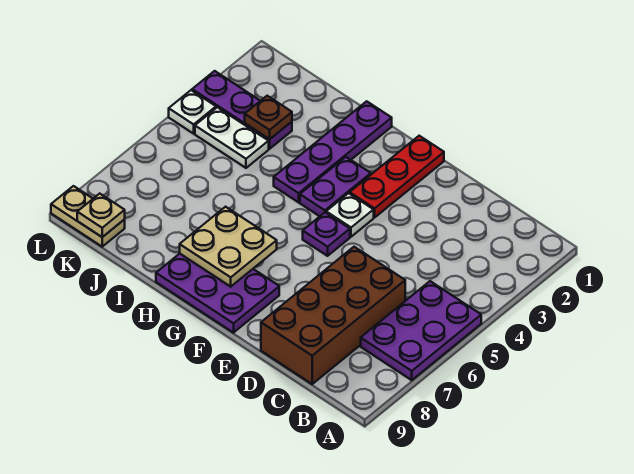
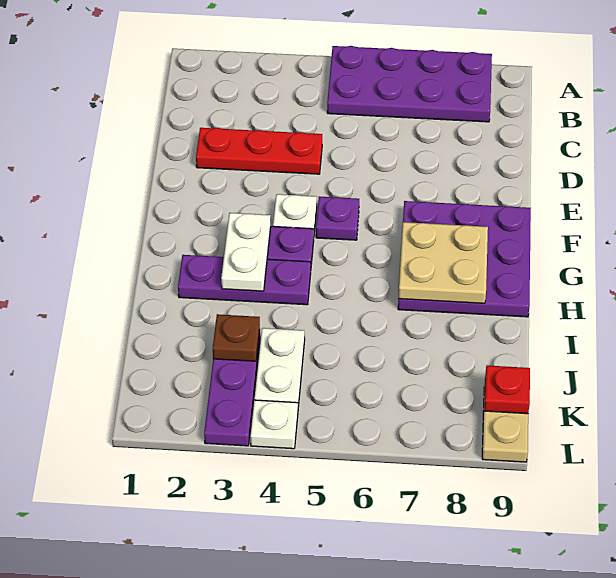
purple 2x3 plate [361,281,481,380] -> purple 2x4 plate [327,46,492,122]
brown 2x4 brick [261,247,405,384] -> none
red 1x3 plate [350,136,444,217] -> red 1x3 plate moved to [196,128,322,174]
purple 2x3 plate [156,254,279,333] -> purple 3x3 plate [398,201,531,317]
none -> white 1x2 plate [221,213,271,291]
purple 1x4 plate [274,101,392,202] -> purple 1x3 plate [178,255,311,305]
tan 1x1 plate [77,194,125,237] -> red 1x1 plate [484,366,530,414]

